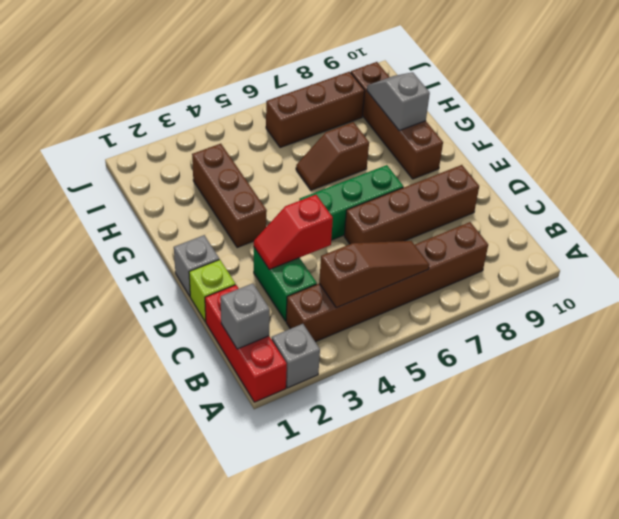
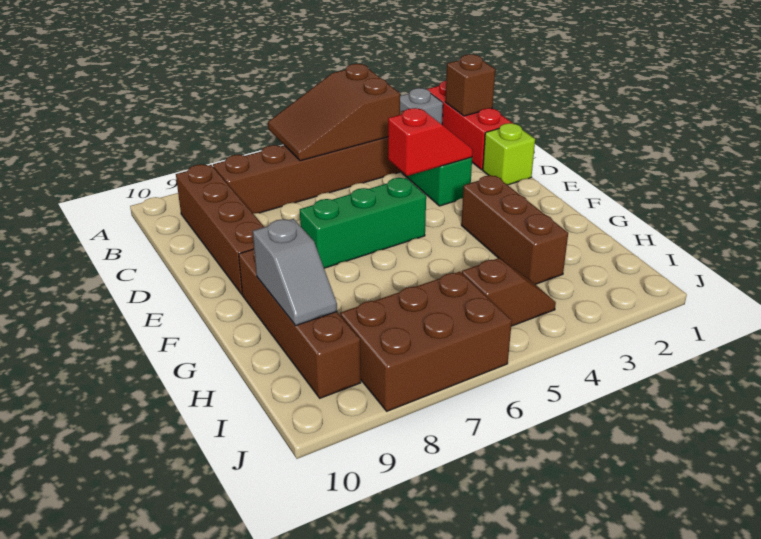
grey 1x1 brick [221,283,270,349] -> brown 1x1 brick [445,54,495,116]
brown 1x3 slope [319,241,429,308] -> brown 2x3 slope [268,64,400,161]
brown 1x4 brick [344,165,479,244] -> brown 1x4 brick turned to [176,164,264,294]
grey 1x1 brick [174,235,220,296] -> none
brown 1x2 slope [296,122,369,190] -> brown 1x2 slope moved to [462,258,556,326]
brown 1x3 brick [266,72,365,148] -> brown 2x3 brick [340,272,512,411]

